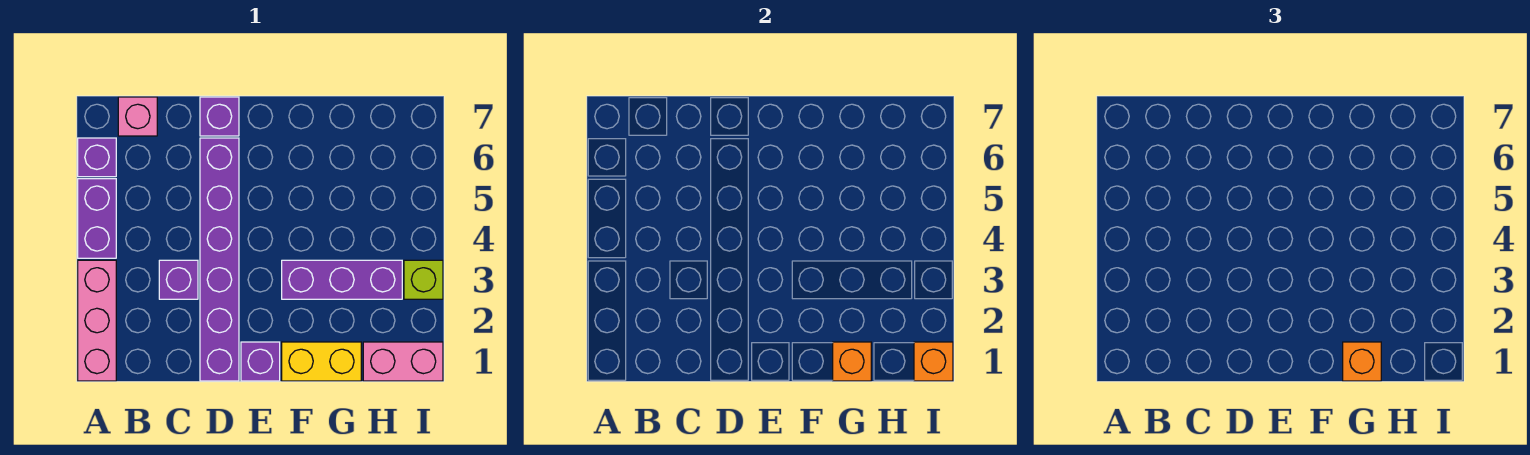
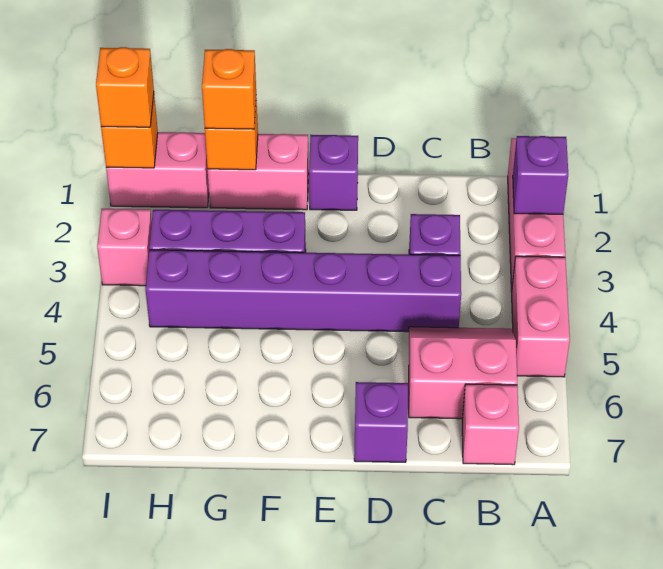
purple 1x2 brick [78,179,116,258] -> pink 1x2 brick [512,256,570,377]
purple 1x1 brick [78,138,116,177] -> purple 1x1 brick moved to [513,136,568,214]
none -> pink 2x2 slope [409,327,517,419]
purple 1x6 brick [200,138,239,381] -> purple 1x6 brick turned to [146,250,461,332]
yellow 1x2 brick [282,342,361,381] -> pink 1x2 brick [208,134,309,210]
none -> orange 1x1 brick [96,47,154,127]
lime 1x1 brick [404,260,443,299] -> pink 1x1 brick [97,209,152,286]

